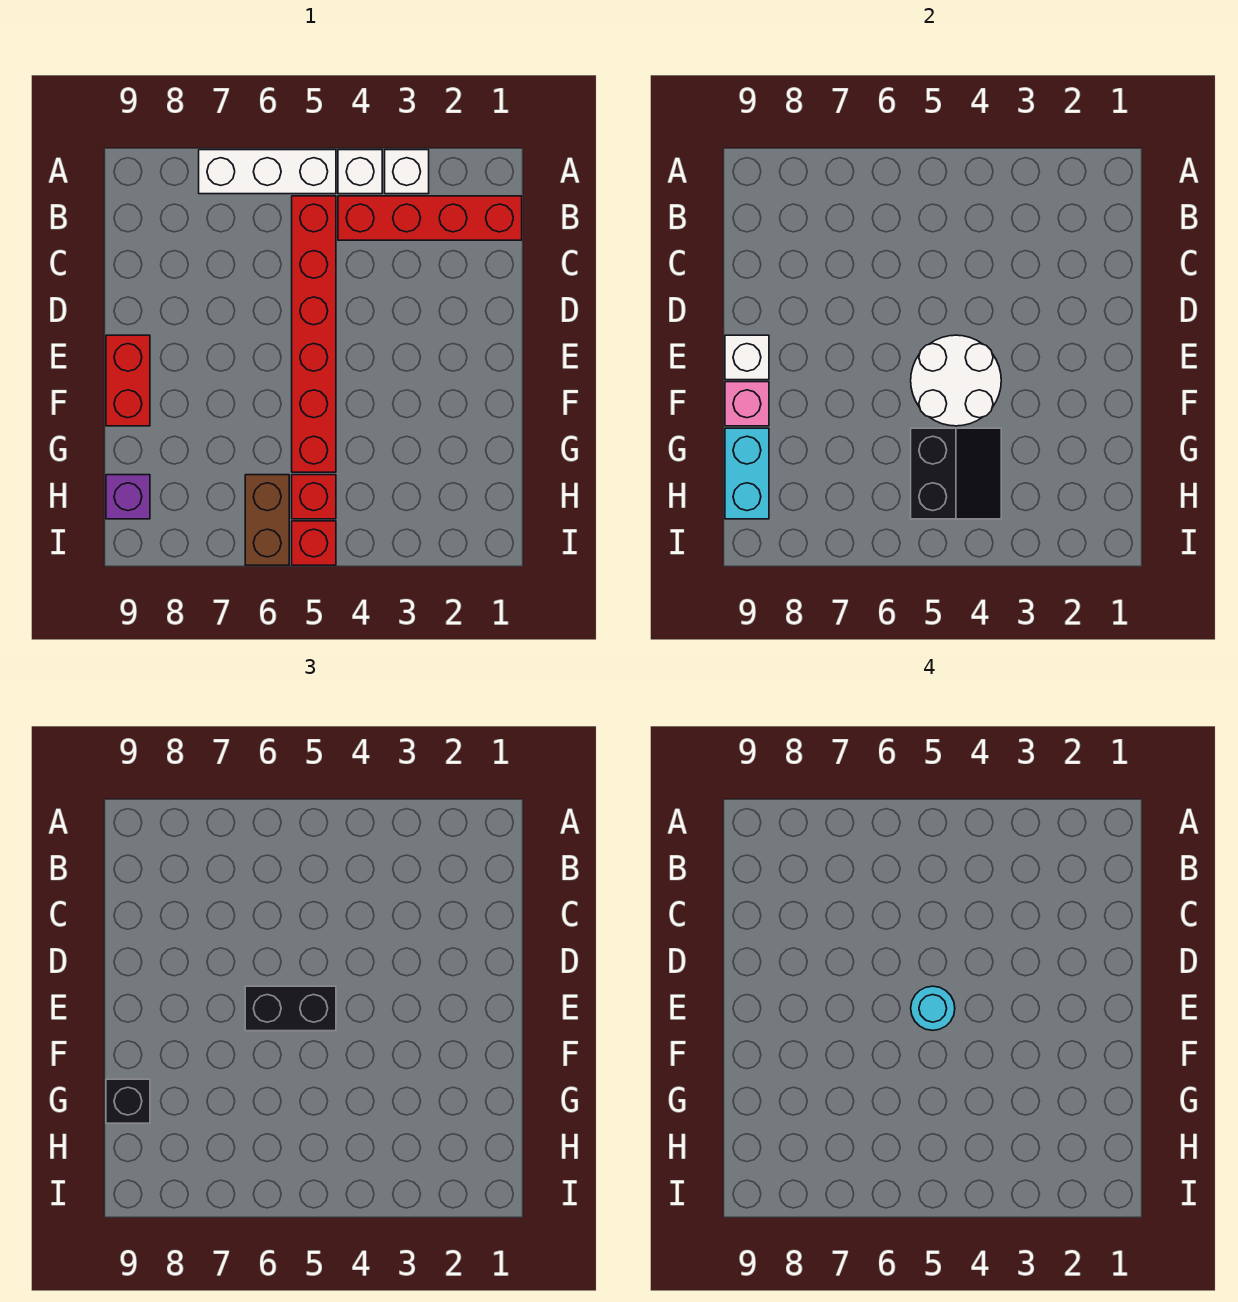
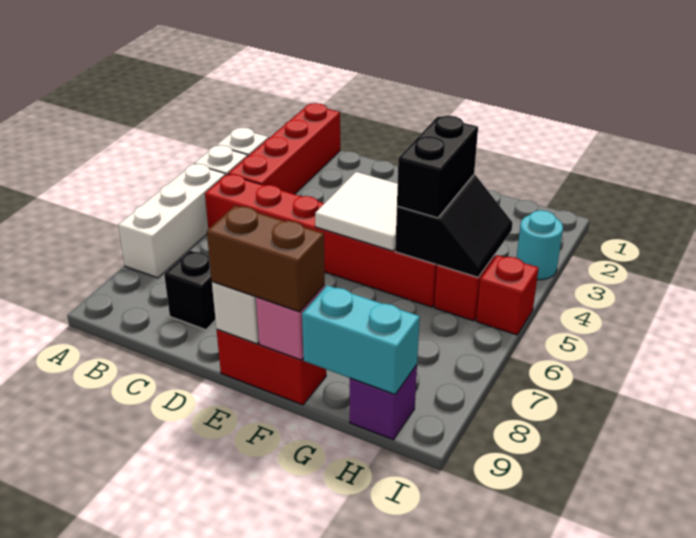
white 2x2 round brick [911,335,1001,426] -> white 2x2 tile [315,172,398,251]
black 1x2 brick [245,986,336,1031] -> black 1x2 brick moved to [397,116,478,218]
cyan 1x1 round brick [911,986,955,1030] -> cyan 1x1 round brick moved to [516,210,563,280]
black 2x2 slope [911,428,1001,519] -> black 2x2 slope turned to [395,174,513,277]
black 1x1 brick [106,1079,150,1123] -> black 1x1 brick moved to [164,250,215,330]
brown 1x2 brick [245,475,289,565] -> brown 1x2 brick moved to [207,206,325,312]

